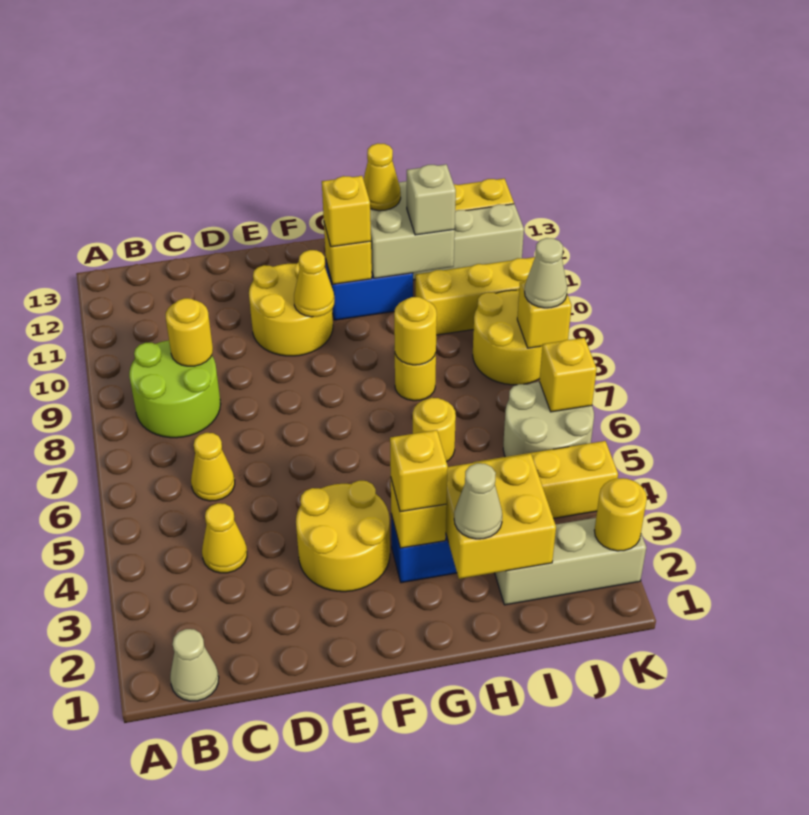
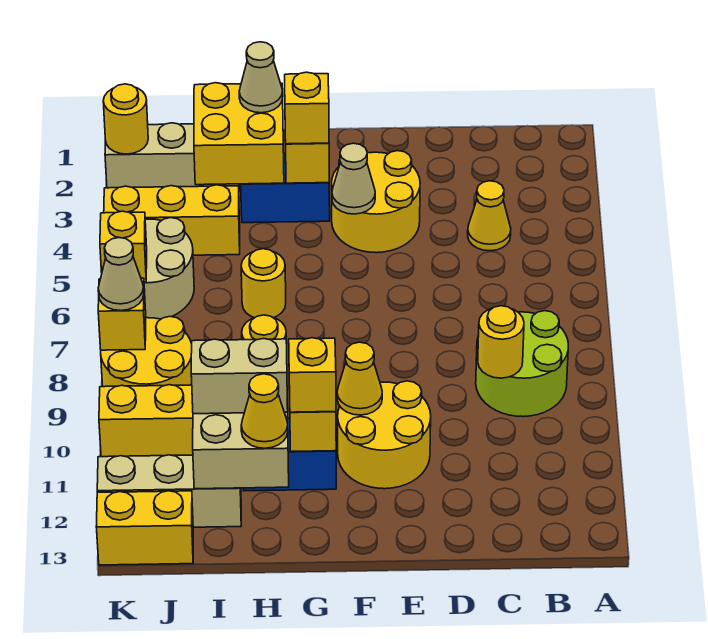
tan 1x1 cone [170,629,219,701] -> tan 1x1 cone moved to [332,143,375,214]
yellow 1x1 cone [191,433,235,501] -> none
yellow 1x1 round brick [394,297,437,365] -> none
tan 1x1 brick [407,164,456,235] -> tan 1x2 brick [191,339,288,414]

